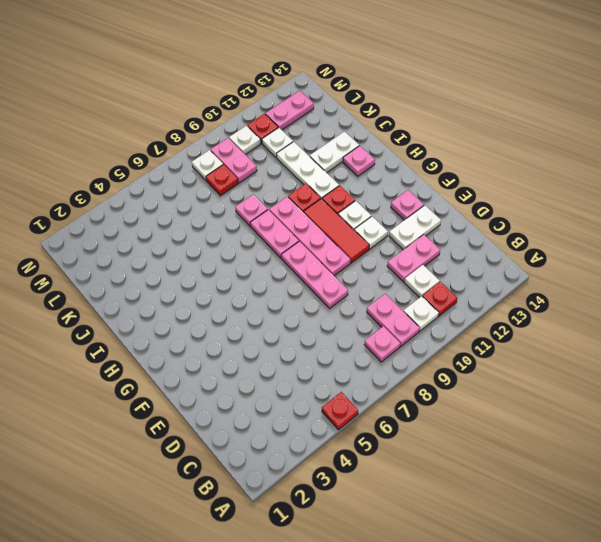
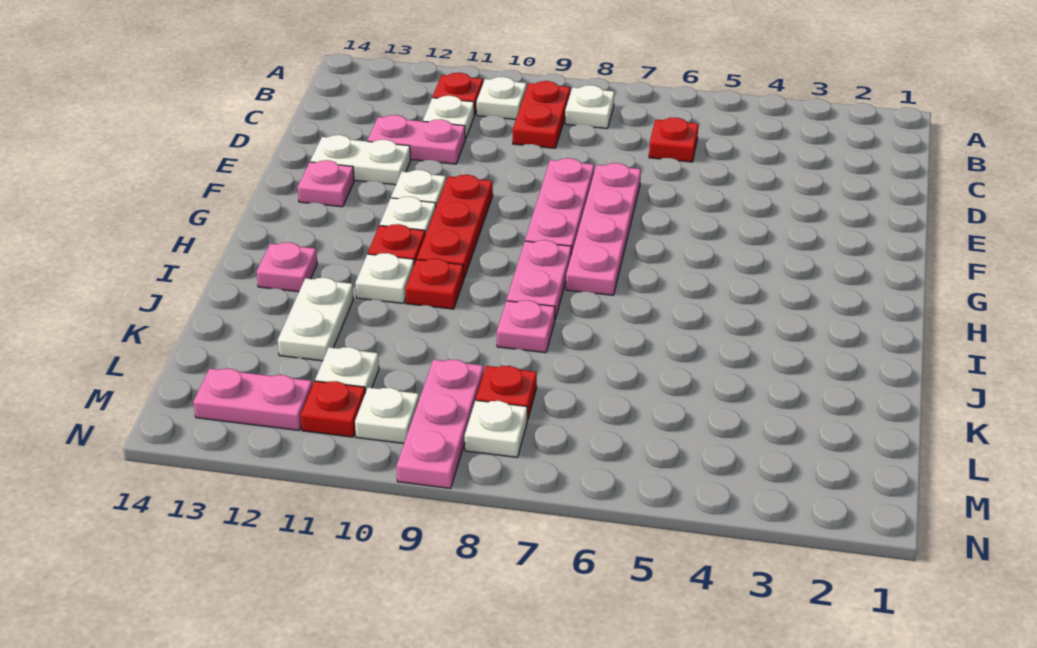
red 1x1 plate [322,392,358,430] -> red 1x1 plate moved to [649,118,698,162]
pink 1x1 plate [364,326,400,362] -> white 1x1 plate [565,85,614,128]
pink 1x2 plate [367,294,420,346] -> red 1x2 plate [513,81,570,148]
pink 1x4 plate [269,196,350,276] -> pink 1x4 plate moved to [566,163,641,295]
red 1x3 tile [304,198,369,263] -> red 1x3 plate [417,175,493,278]
white 1x3 plate [277,142,339,198] -> white 1x1 plate [355,253,414,303]
white 1x2 plate [310,132,359,173] -> white 1x2 plate turned to [278,278,353,361]
pink 1x2 plate [211,138,257,183] -> pink 1x3 plate [397,360,484,488]

